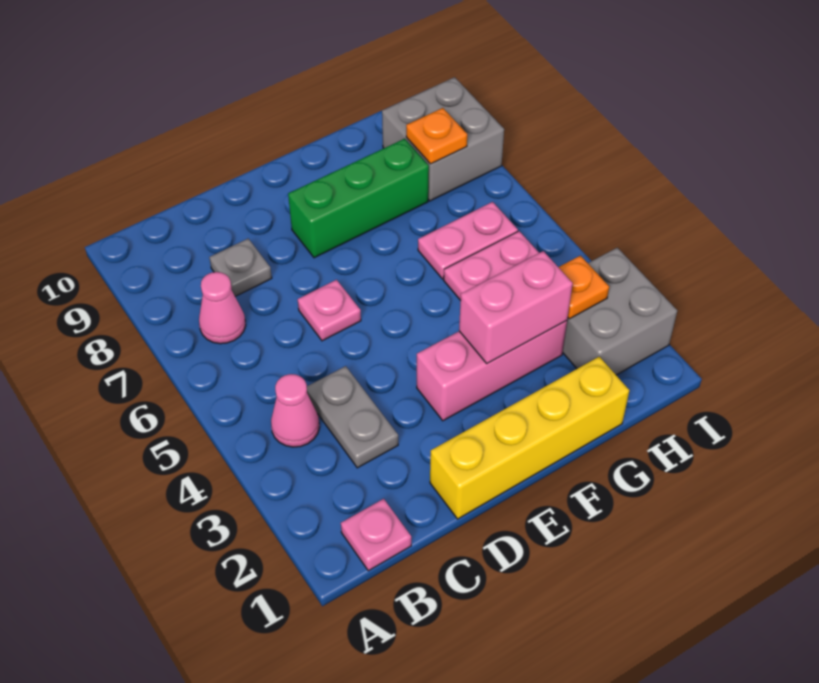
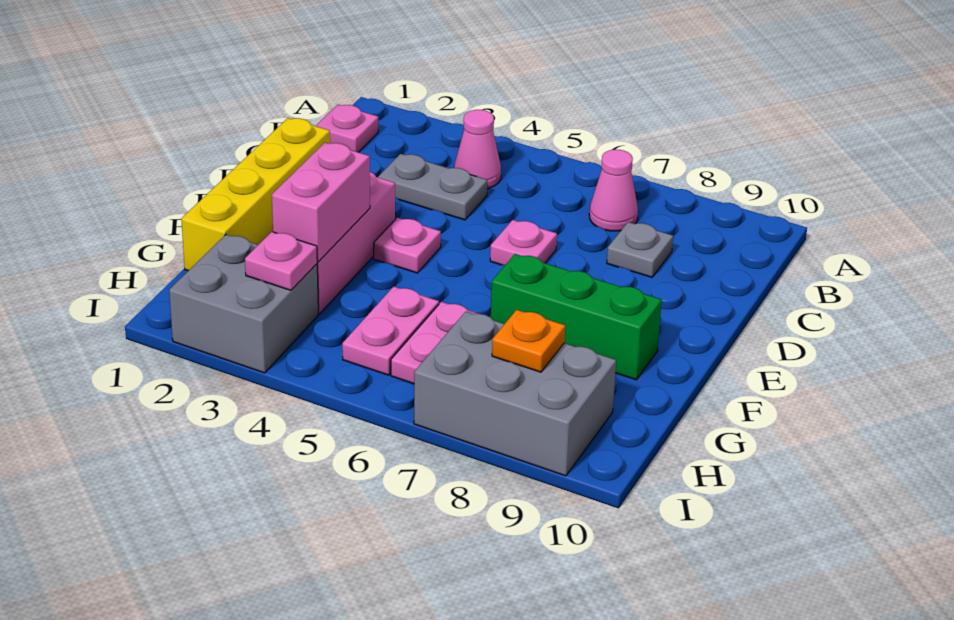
none -> pink 1x1 plate [374,218,441,273]
green 1x3 brick [288,139,429,258] -> green 1x3 brick turned to [491,254,662,380]
orange 1x1 plate [559,256,609,319] -> pink 1x1 plate [245,232,317,290]
grey 2x2 brick [382,77,504,201] -> grey 2x3 brick [414,312,616,476]

